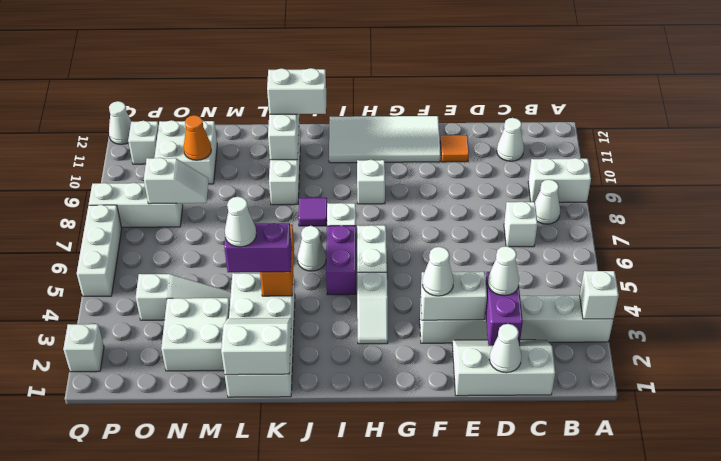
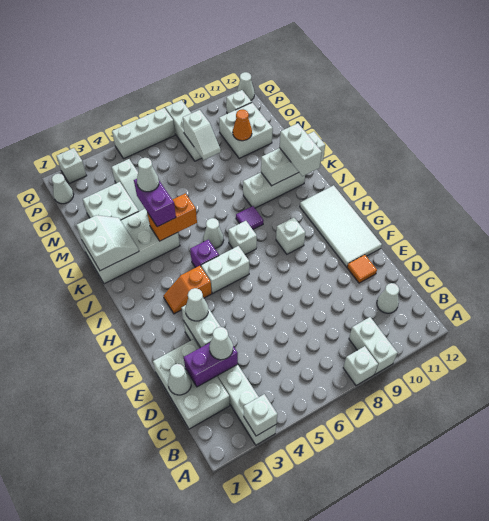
white 1x1 cone [535,180,560,224] -> white 1x1 cone moved to [52,174,74,204]
white 2x3 slope [452,340,555,396] -> white 2x3 brick [153,339,230,429]
white 1x1 brick [504,202,537,247] -> white 1x1 brick moved to [343,346,378,386]
white 1x2 slope [357,272,388,344] -> orange 1x2 slope [163,266,212,314]
purple 1x2 brick [326,226,356,295] -> purple 1x1 brick [190,240,219,268]

